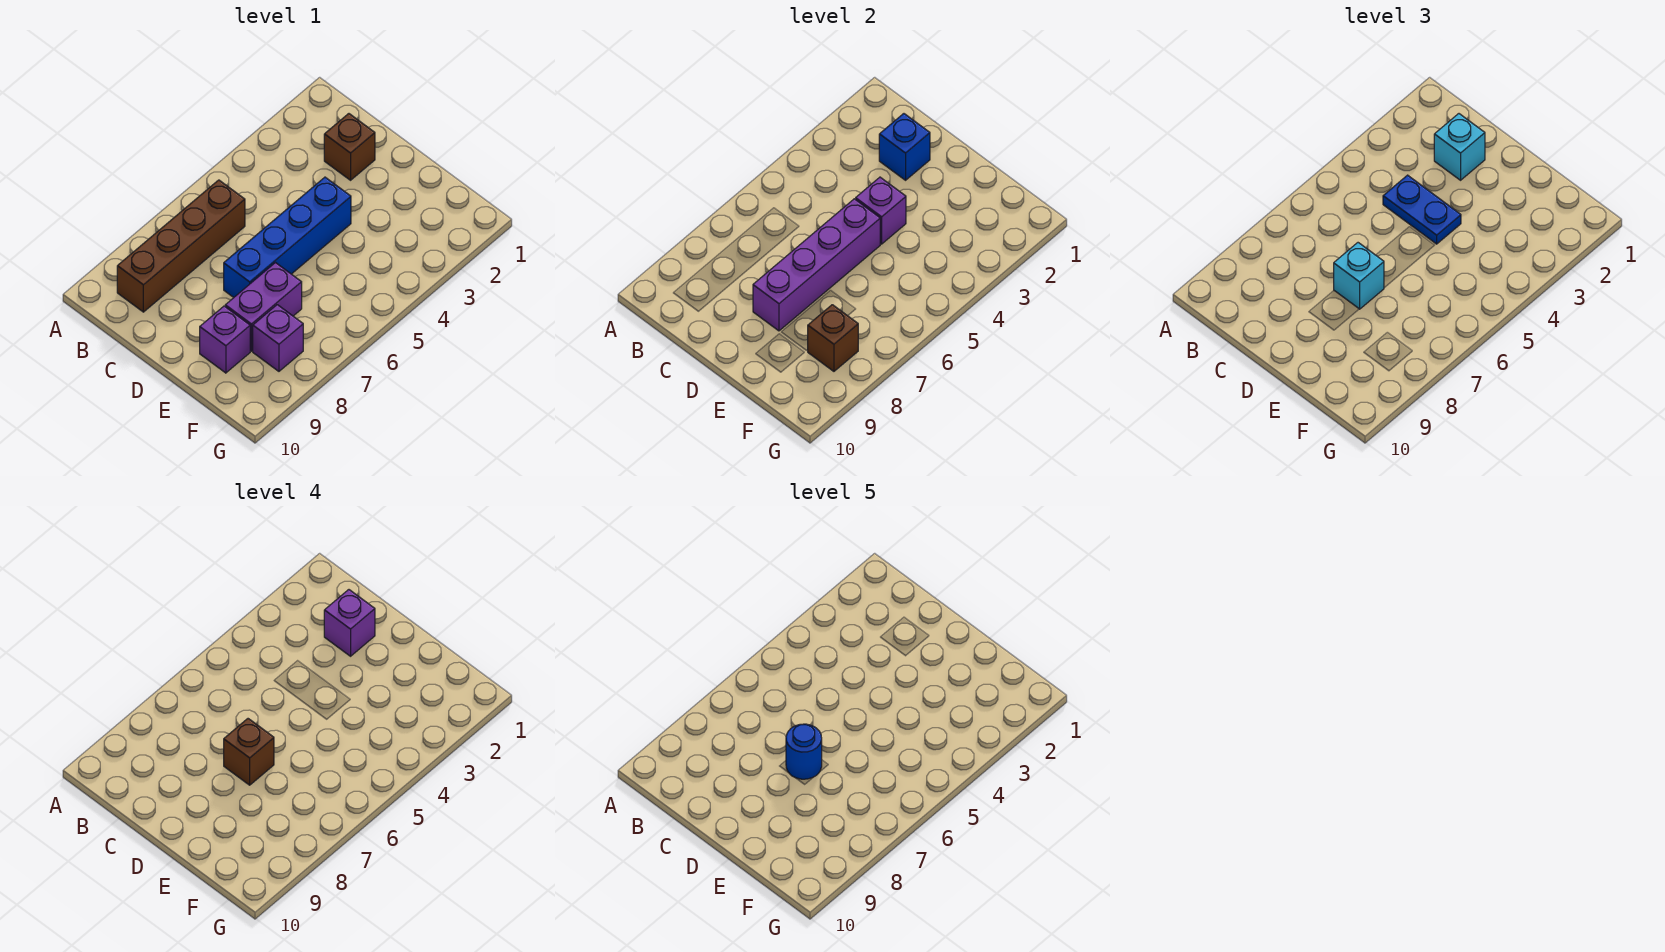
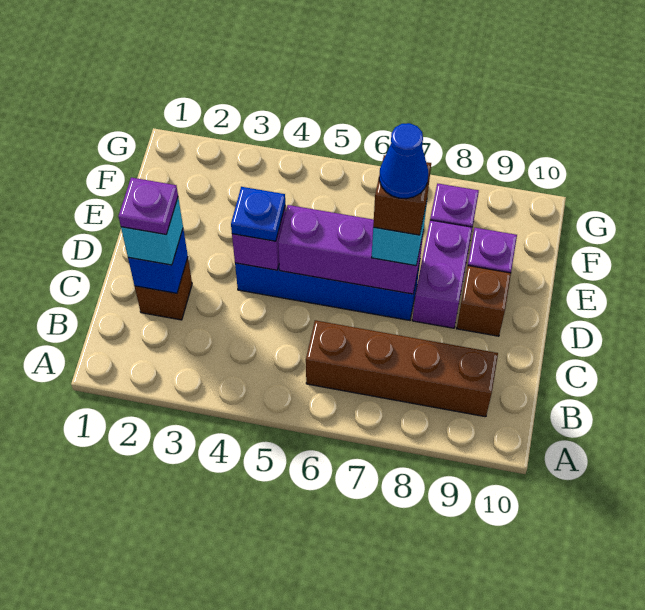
purple 1x1 brick [324,590,375,656] -> purple 1x1 plate [119,178,178,234]
blue 1x2 plate [1383,175,1461,244] -> blue 1x1 plate [231,187,285,241]
purple 1x4 brick [753,199,880,331] -> purple 1x3 brick [278,205,424,294]
blue 1x1 round brick [786,724,822,779] -> blue 1x1 cone [379,123,428,199]
purple 1x2 brick [225,263,302,351] -> purple 1x2 brick turned to [412,220,472,328]
brown 1x1 brick [808,305,858,371] -> brown 1x1 brick moved to [457,266,511,336]

